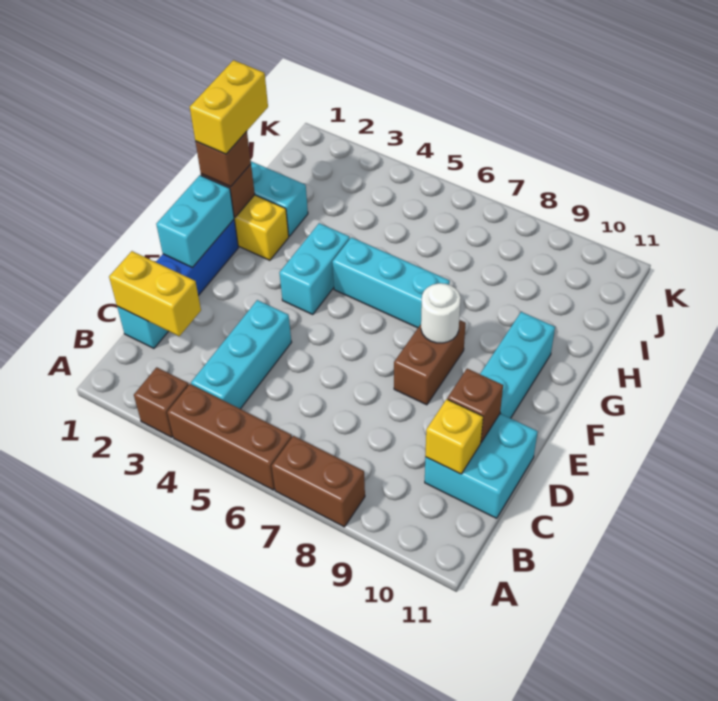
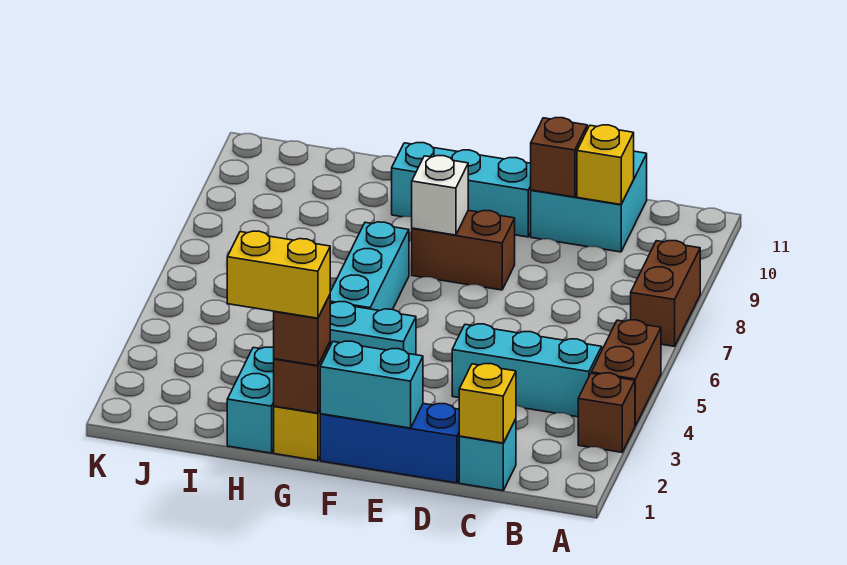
brown 1x3 brick [167,384,292,490] -> brown 1x2 brick [591,320,661,426]
yellow 1x2 brick [109,251,201,336] -> yellow 1x1 brick [459,364,516,443]
white 1x1 round brick [421,283,461,343] -> white 1x1 brick [412,156,468,235]

